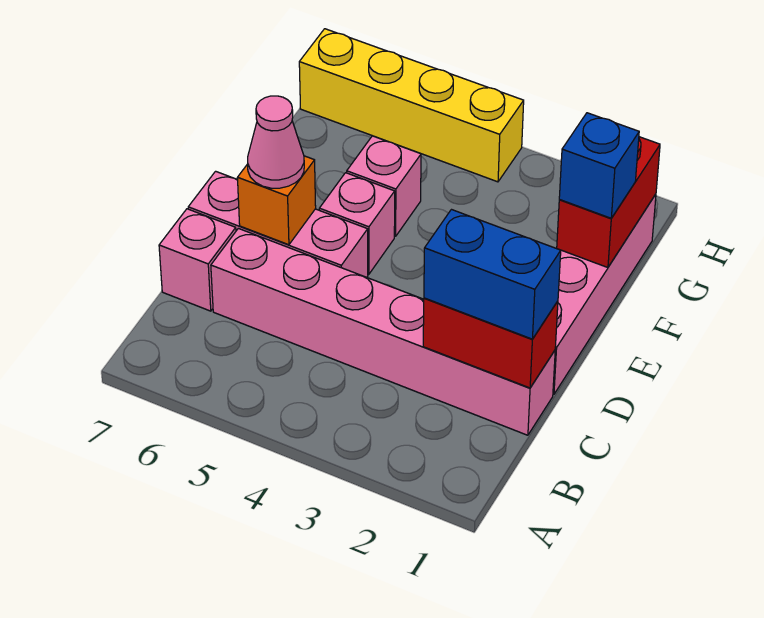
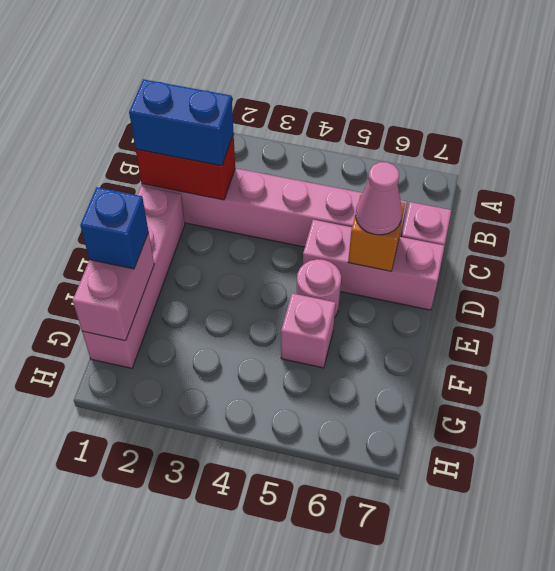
pink 1x1 brick [319,173,395,274] -> pink 1x1 round brick [297,259,341,318]
red 1x2 brick [557,137,660,268] -> pink 1x2 brick [73,233,154,341]
yellow 1x4 brick [299,29,524,182] -> none

